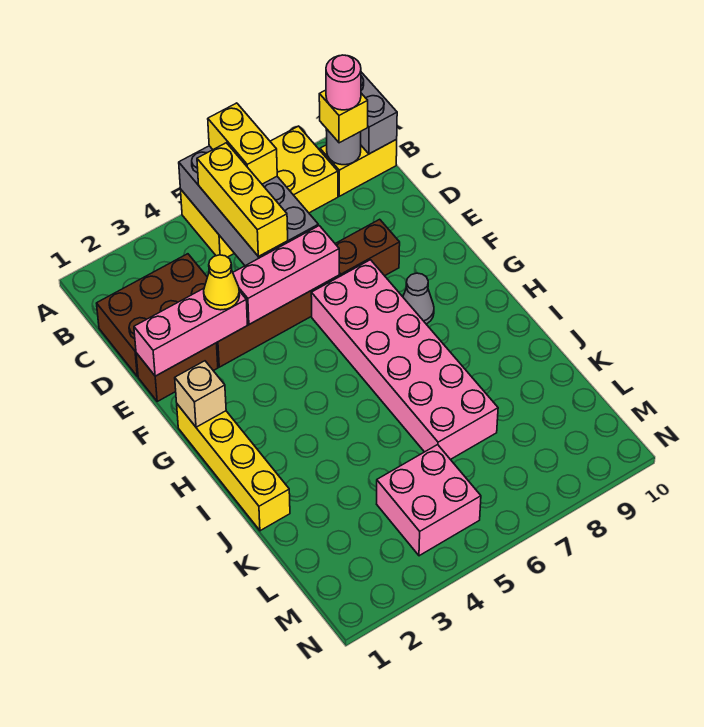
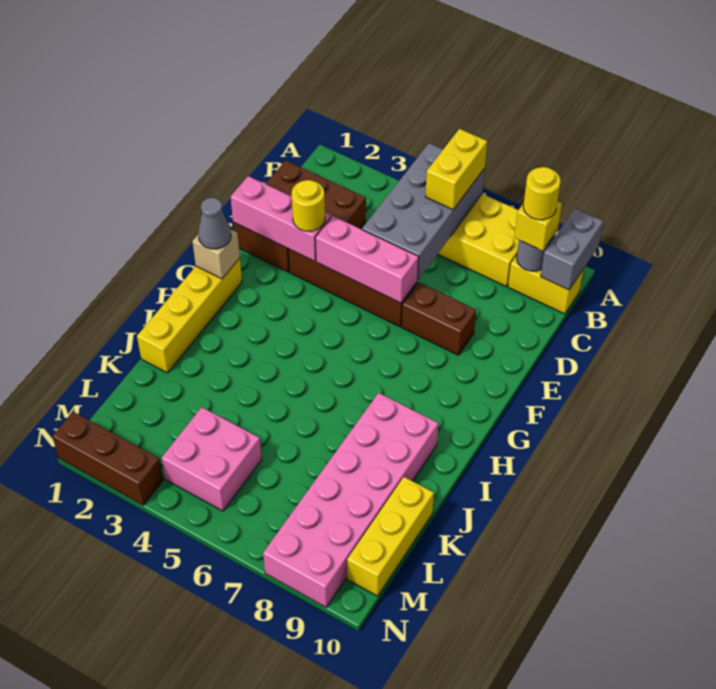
yellow 1x3 brick [197,143,288,257] -> yellow 1x3 brick moved to [347,477,434,596]
pink 1x1 round brick [326,55,361,110] -> yellow 1x1 round brick [523,167,560,220]
yellow 1x1 cone [204,255,240,310] -> yellow 1x1 round brick [292,180,325,231]
pink 2x6 brick [311,260,498,460] -> pink 2x6 brick moved to [263,393,438,607]
grey 1x1 cone [403,273,434,324] -> grey 1x1 cone moved to [198,198,231,249]
none -> brown 1x3 brick [52,412,163,505]

